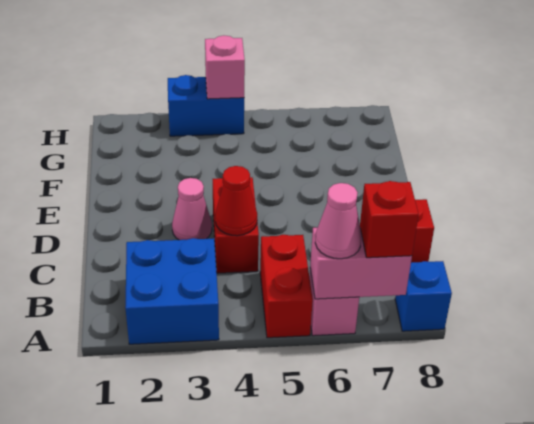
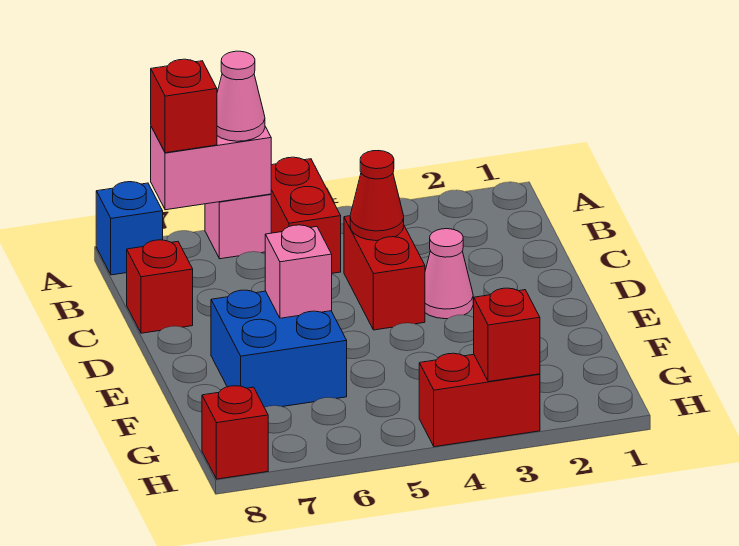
blue 2x2 brick [125,238,219,344] -> blue 2x2 brick moved to [211,290,347,407]
blue 1x2 brick [168,75,244,136] -> red 1x2 brick [419,353,540,447]
none -> red 1x1 brick [474,288,540,382]
pink 1x1 brick [205,36,245,99] -> pink 1x1 brick moved to [265,225,332,318]
none -> red 1x1 brick [202,386,268,479]

